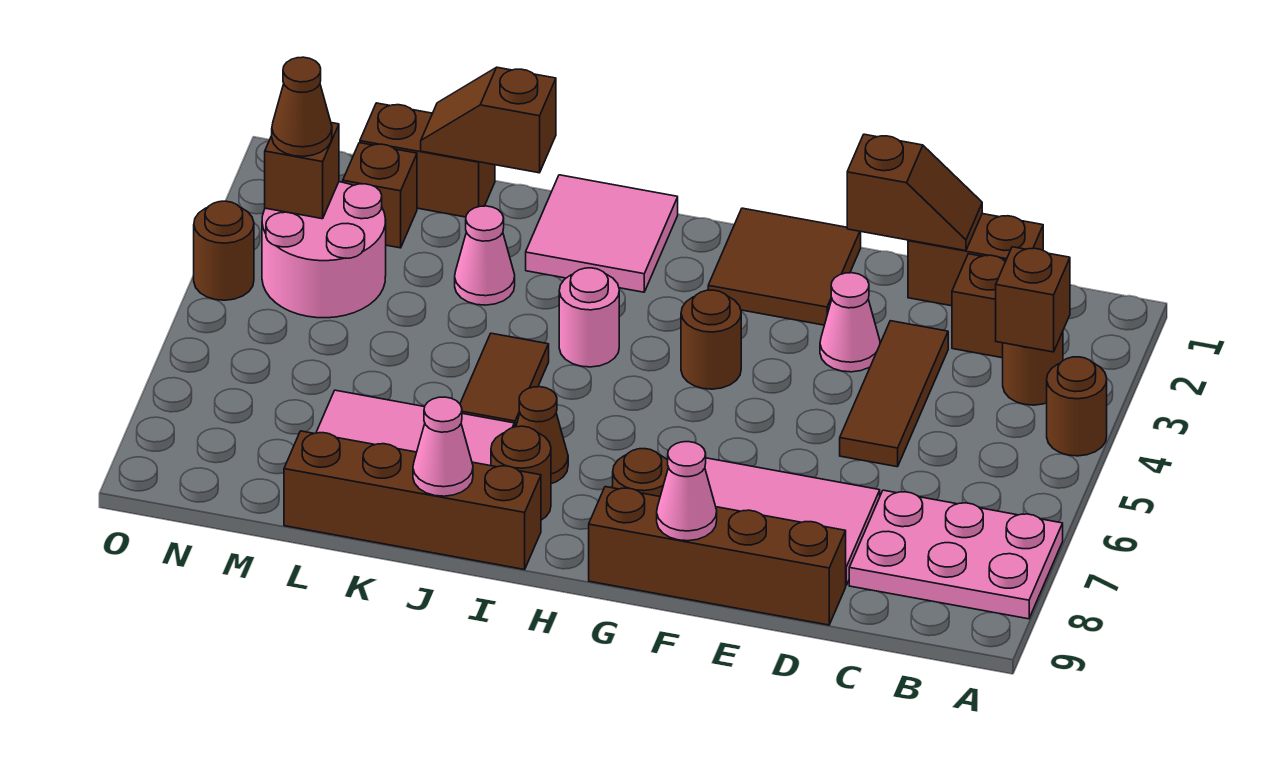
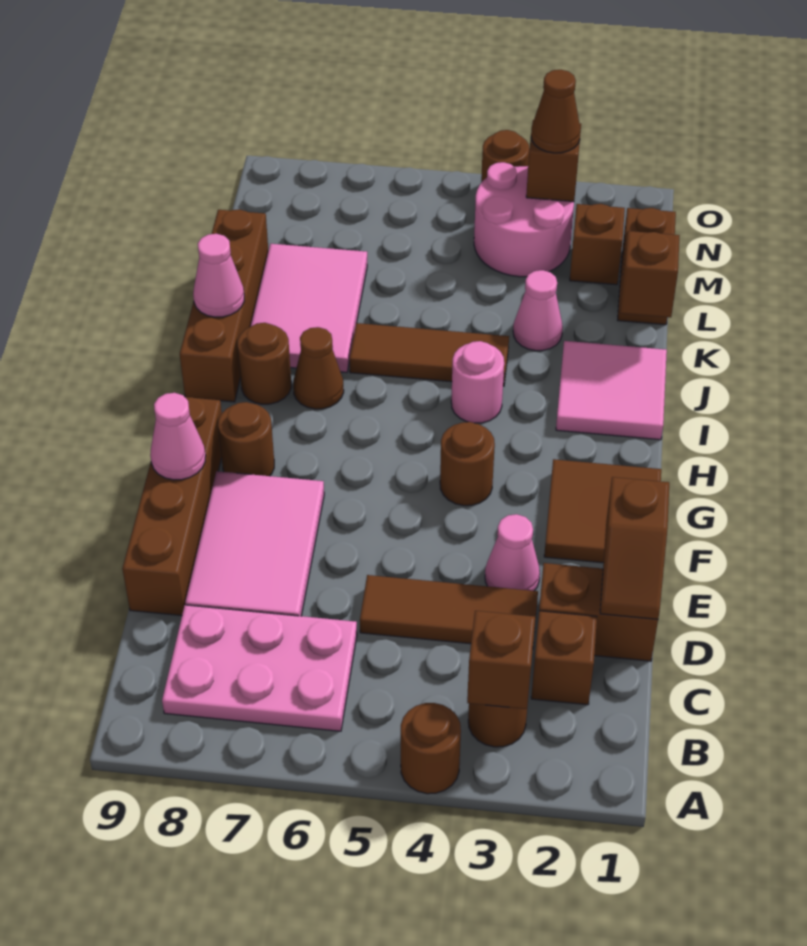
pink 2x3 plate [849,490,1063,619] -> pink 2x3 plate turned to [162,605,357,731]
brown 1x2 brick [908,214,1043,306] -> brown 1x2 brick turned to [539,563,658,661]
brown 1x2 tile [460,333,549,427] -> brown 1x3 tile [349,323,509,386]

